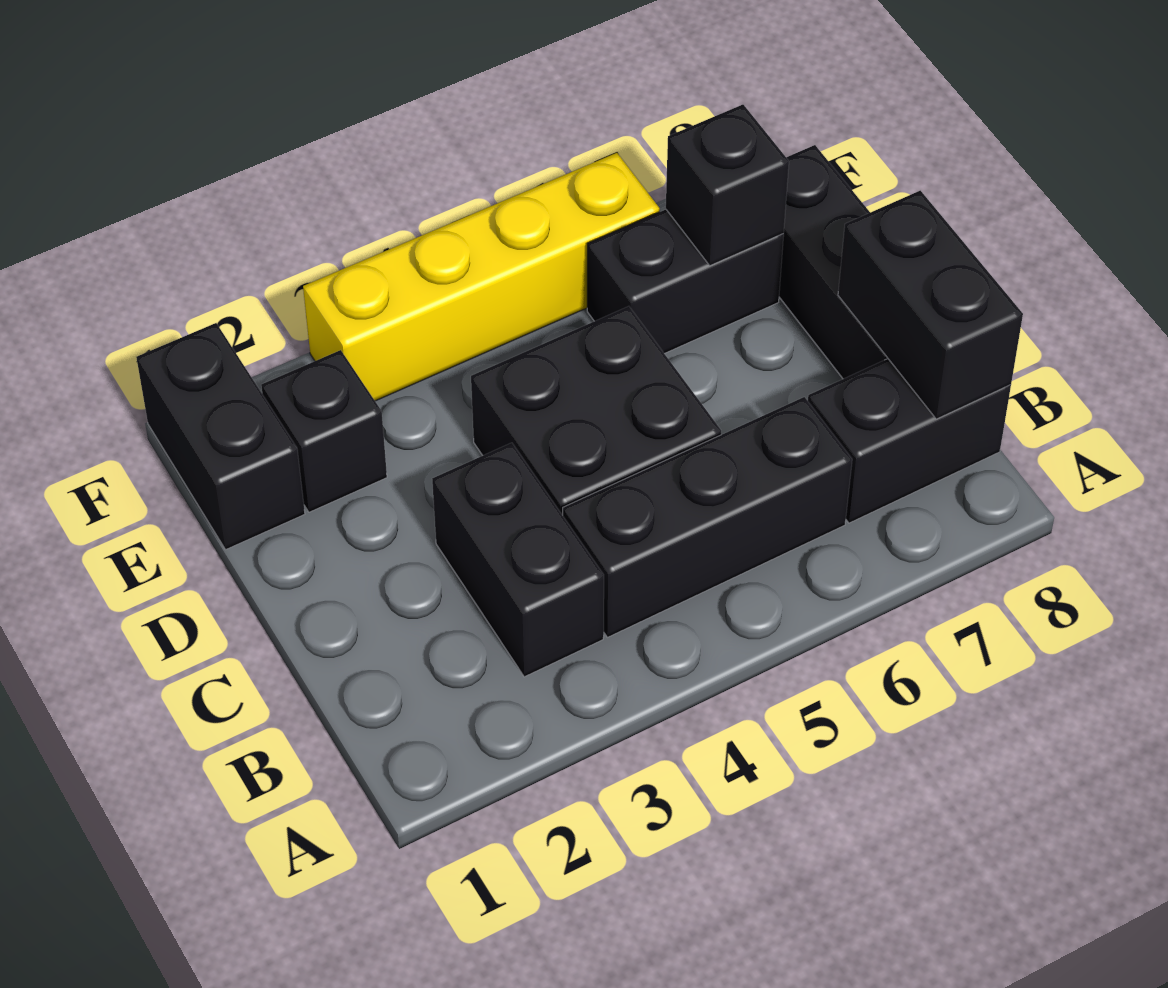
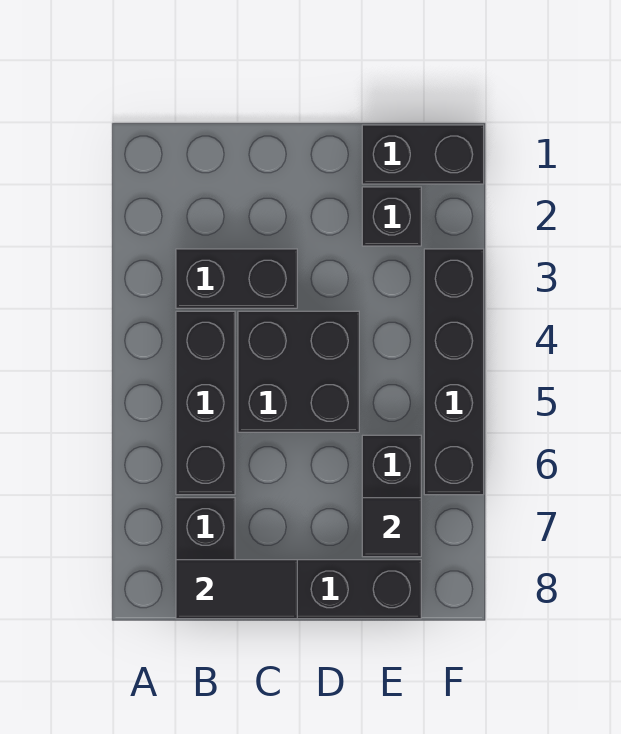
black 1x2 brick [838,191,1023,419] -> black 1x2 tile [176,560,297,619]
black 1x1 brick [666,105,789,266] -> black 1x1 tile [362,498,421,557]
yellow 1x4 brick [303,153,660,401] -> black 1x4 brick [424,249,484,495]

